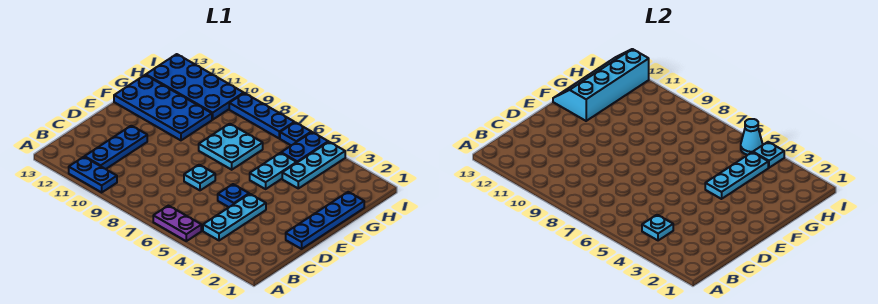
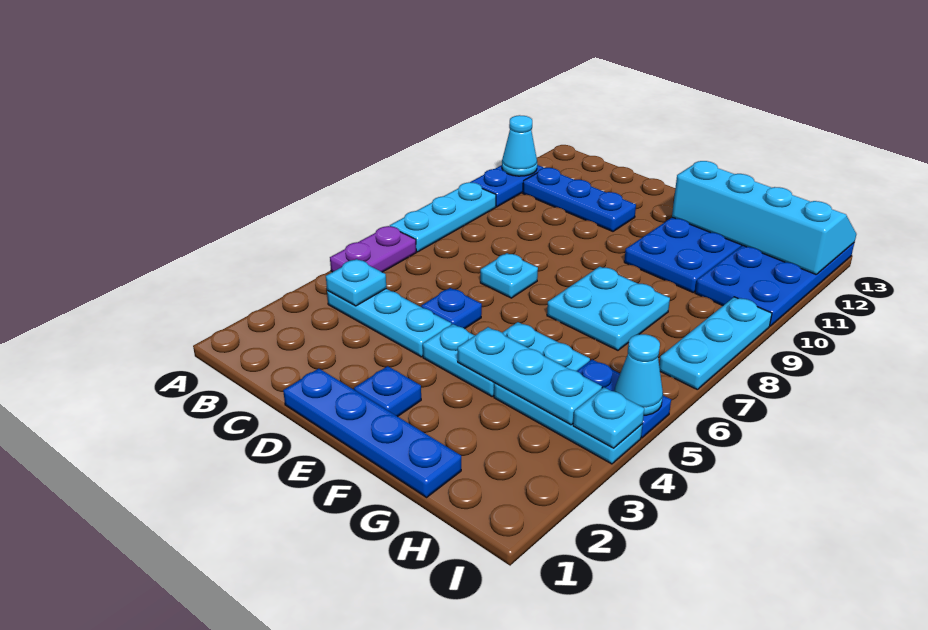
none -> cyan 1x3 plate [390,182,496,252]
none -> cyan 1x1 cone [502,115,537,176]
none -> cyan 1x2 plate [423,324,494,396]
blue 1x1 plate [280,122,311,145] -> blue 1x1 plate moved to [354,366,421,417]
blue 1x3 plate [229,93,294,138] -> cyan 1x3 plate [659,297,772,390]

